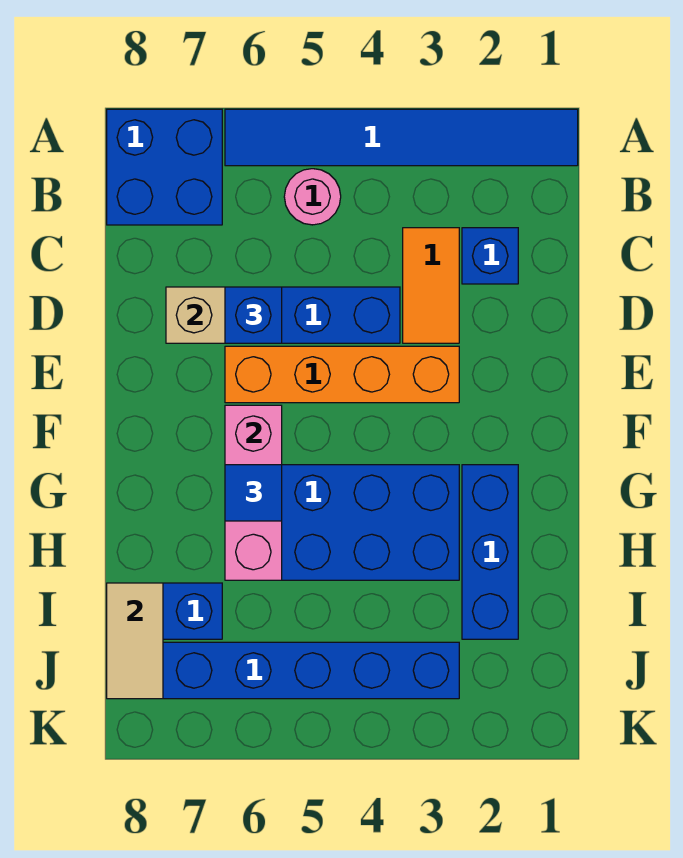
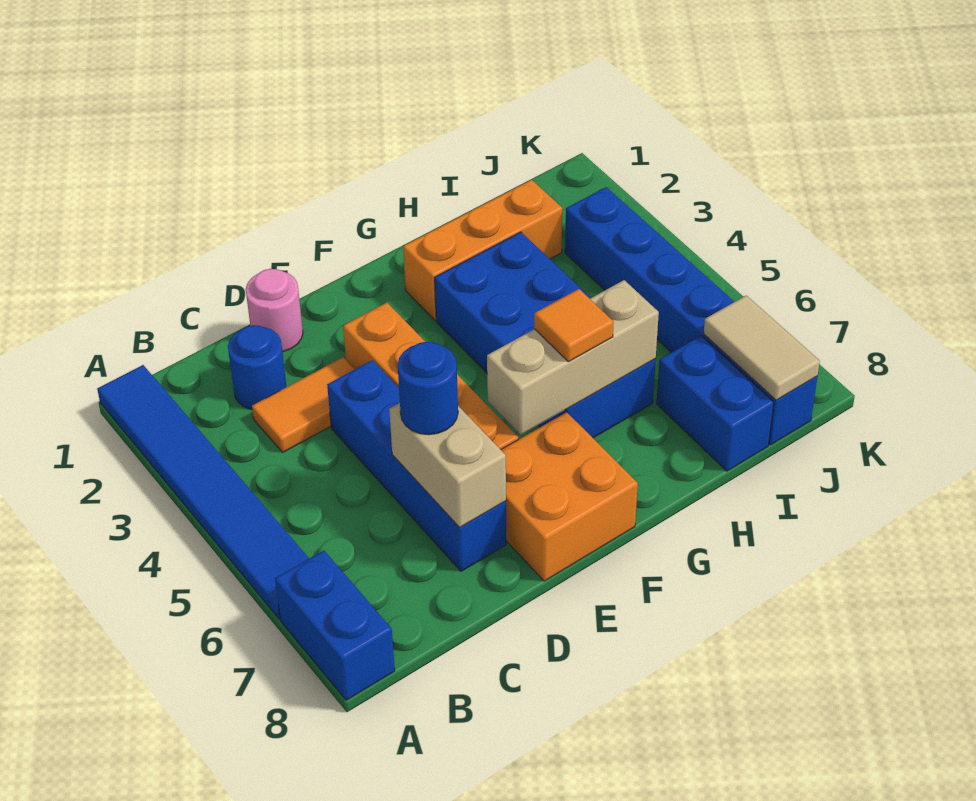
blue 2x2 brick [107,109,222,225] -> blue 1x2 brick [275,551,395,700]
pink 1x1 round brick [284,169,341,225] -> pink 1x1 round brick moved to [246,269,303,352]
blue 1x1 brick [462,228,518,284] -> blue 1x1 round brick [228,325,286,409]
blue 1x1 brick [225,287,282,343] -> blue 1x1 round brick [398,342,458,435]
none -> orange 2x2 brick [501,412,638,581]
pink 1x3 brick [225,405,282,580] -> tan 1x3 brick [487,280,659,435]
blue 1x3 brick [462,465,518,639] -> orange 1x3 brick [403,180,562,320]
blue 1x1 tile [225,465,282,521] -> orange 1x1 tile [534,289,614,362]
tan 1x2 tile [107,583,163,699] -> tan 1x2 tile turned to [704,296,820,400]

